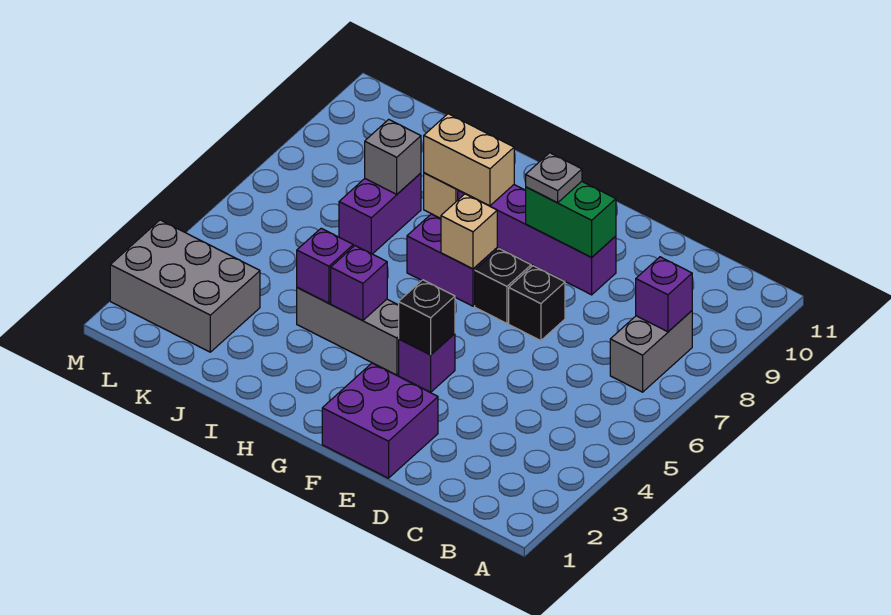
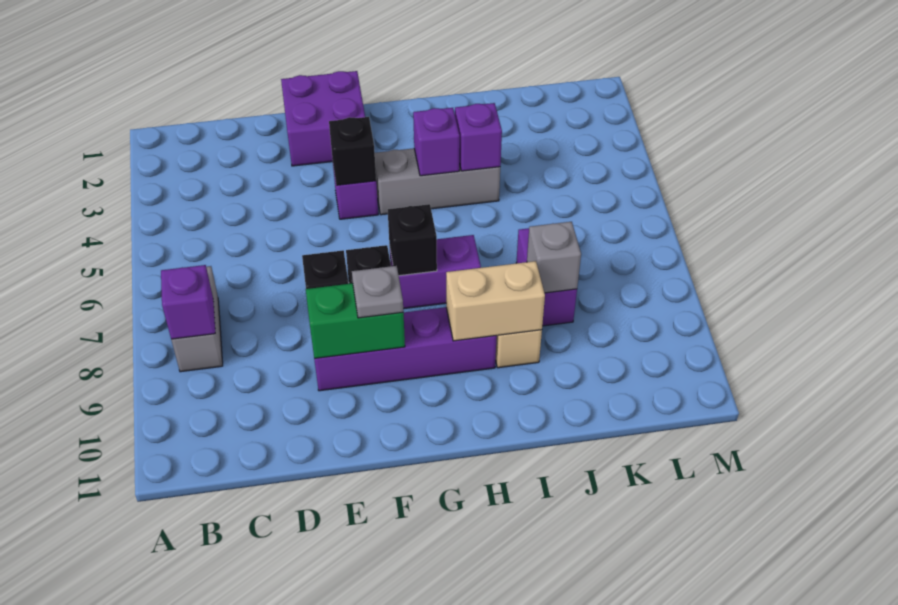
tan 1x1 brick [441,194,497,269] -> black 1x1 brick [388,204,437,276]
grey 2x3 brick [110,220,260,352] -> none

